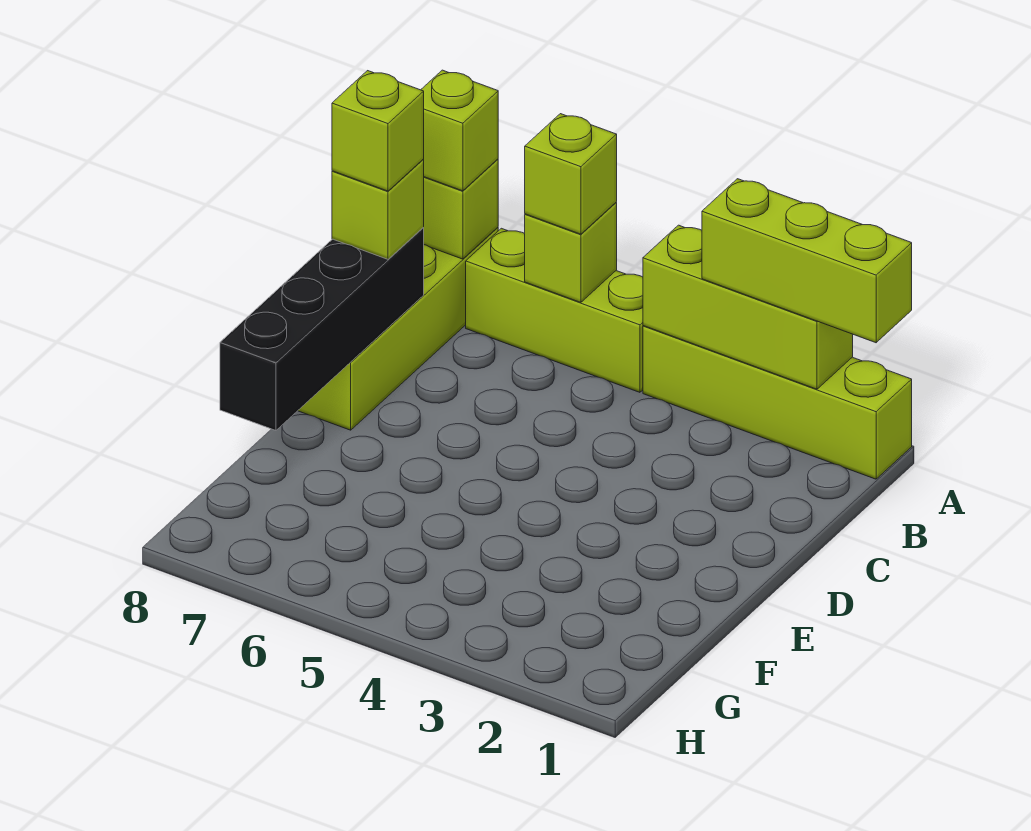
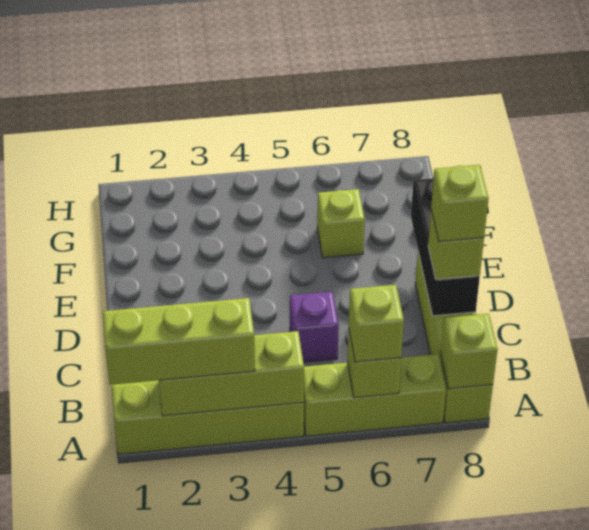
lime 1x1 brick [421,70,498,191] -> lime 1x1 brick moved to [317,189,365,258]
none -> purple 1x1 brick [290,292,339,362]
black 1x4 brick [220,228,424,430] -> black 1x3 brick [411,178,480,316]

